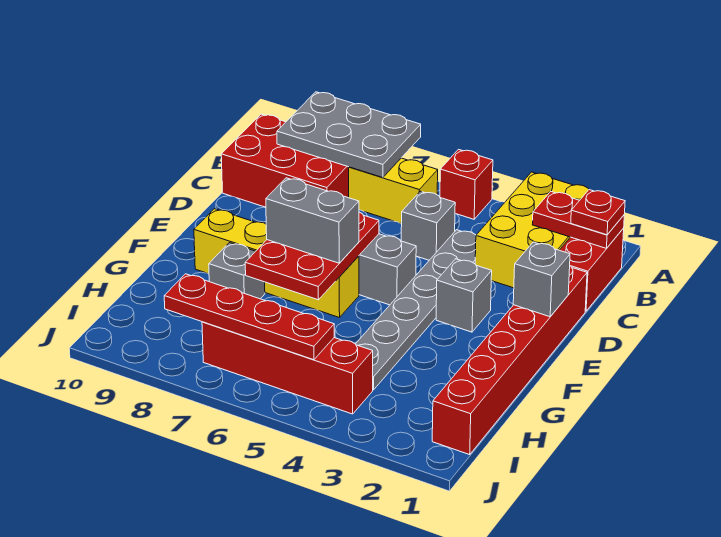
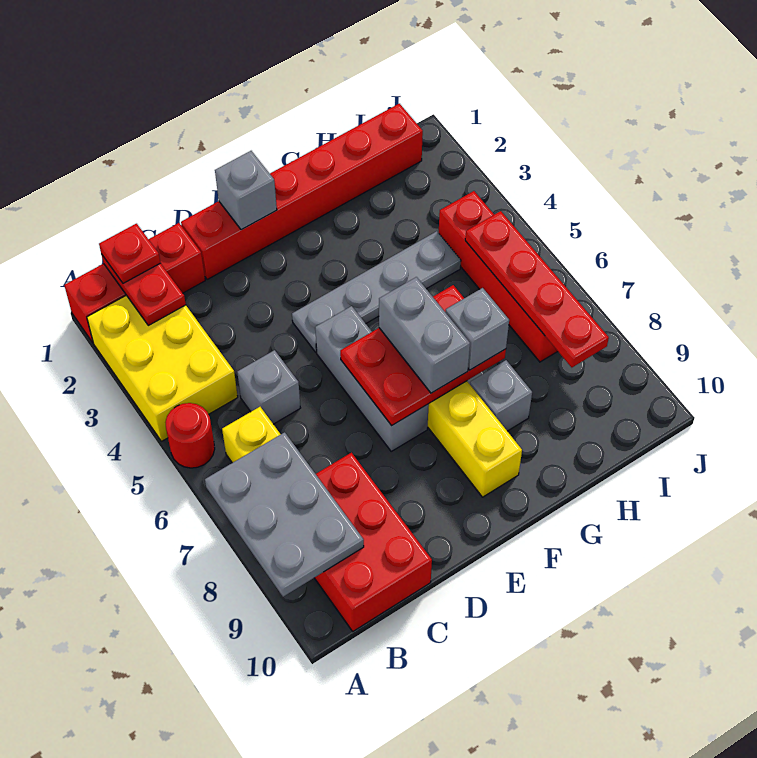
yellow 2x3 brick [475,172,589,288] -> yellow 2x3 brick turned to [87,295,238,441]
red 1x1 brick [440,149,493,219] -> red 1x1 round brick [165,403,215,468]
red 1x2 brick [560,228,624,311] -> red 1x3 brick [64,223,205,343]
grey 1x6 plate [356,230,476,390] -> grey 1x4 plate [292,231,461,352]
grey 1x1 brick [436,259,492,332] -> grey 1x1 brick moved to [445,288,509,370]

